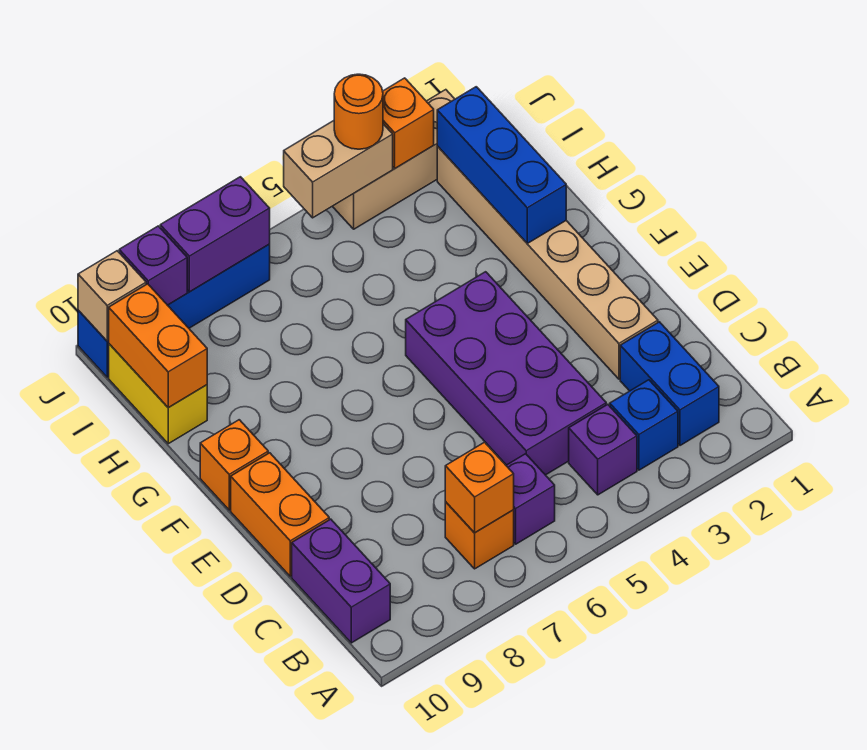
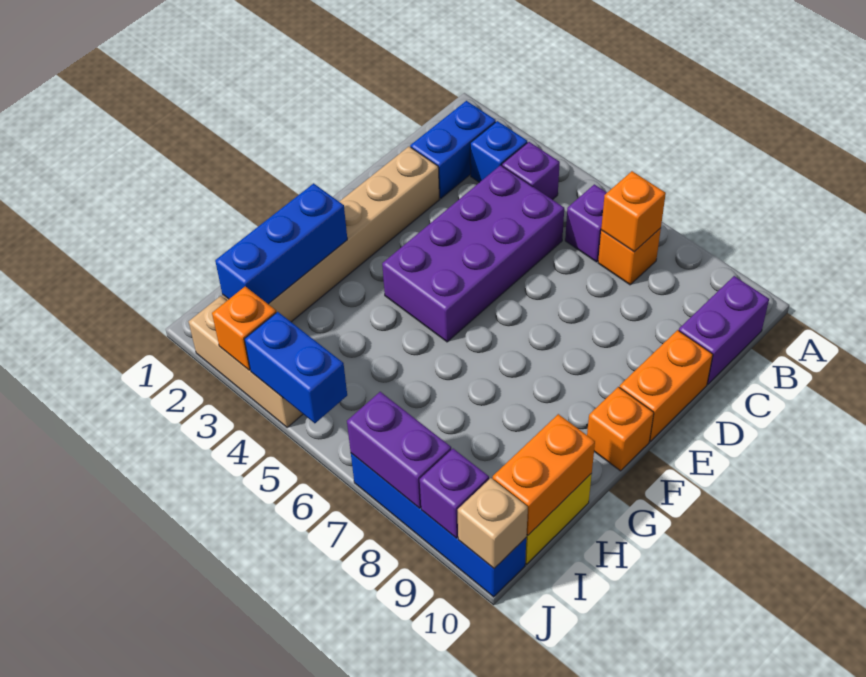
tan 1x2 brick [284,121,393,218] -> blue 1x2 brick [244,312,347,423]
orange 1x1 round brick [334,74,383,149] -> none

